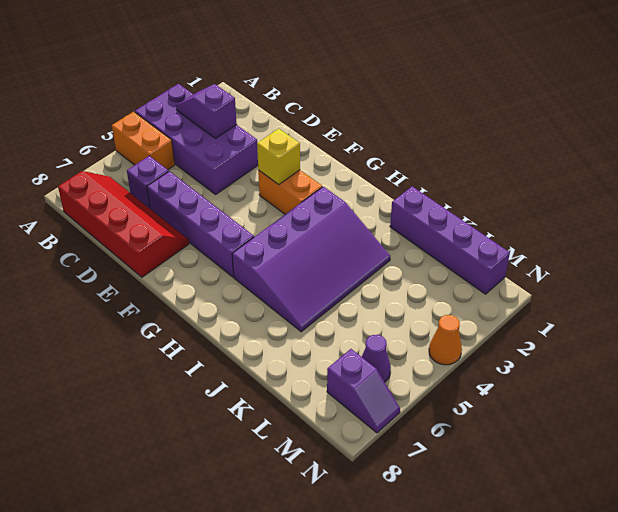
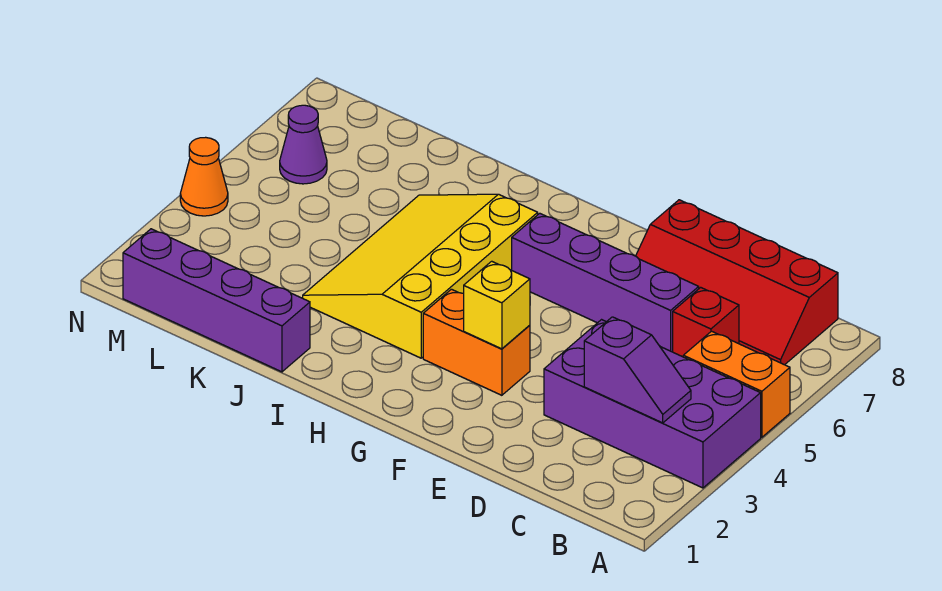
purple 1x1 brick [127,156,169,208] -> red 1x1 brick [673,287,739,357]
purple 3x4 slope [232,187,390,332] -> yellow 3x4 slope [303,194,538,358]
purple 1x2 slope [327,349,400,433] -> none

